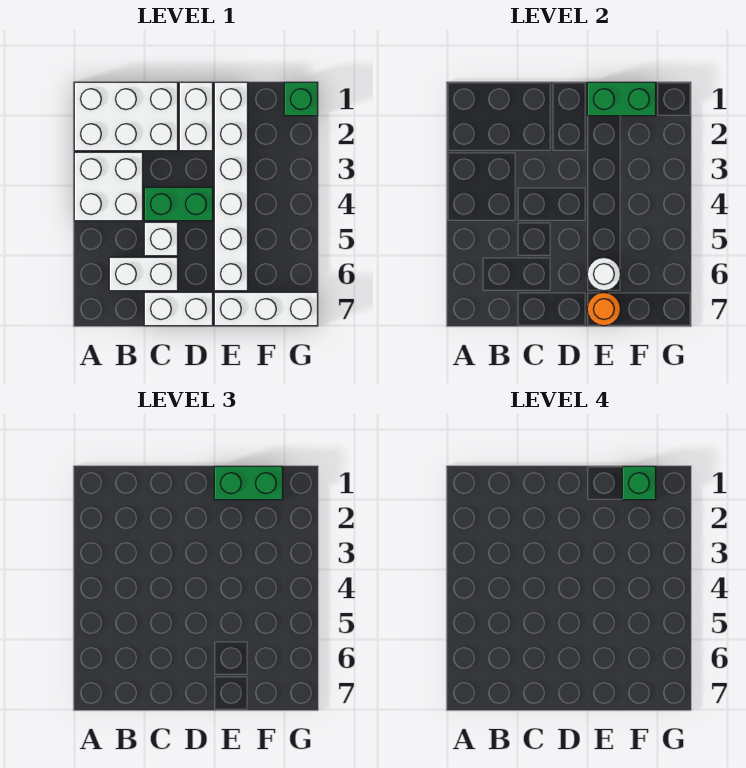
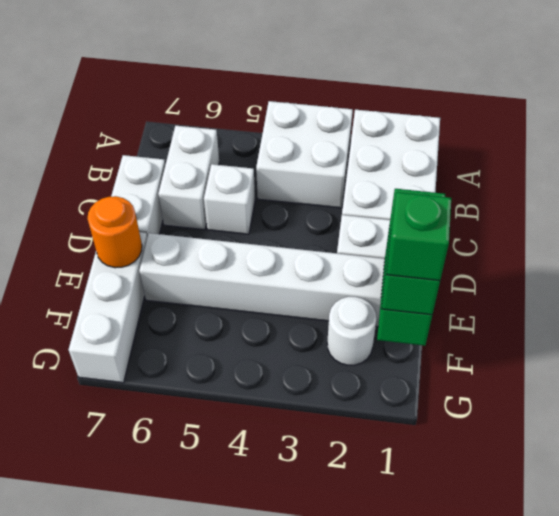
green 1x2 brick [144,187,213,221] -> none
white 1x1 round brick [587,258,621,291] -> white 1x1 round brick moved to [327,297,377,365]
green 1x1 brick [284,82,318,116] -> none

